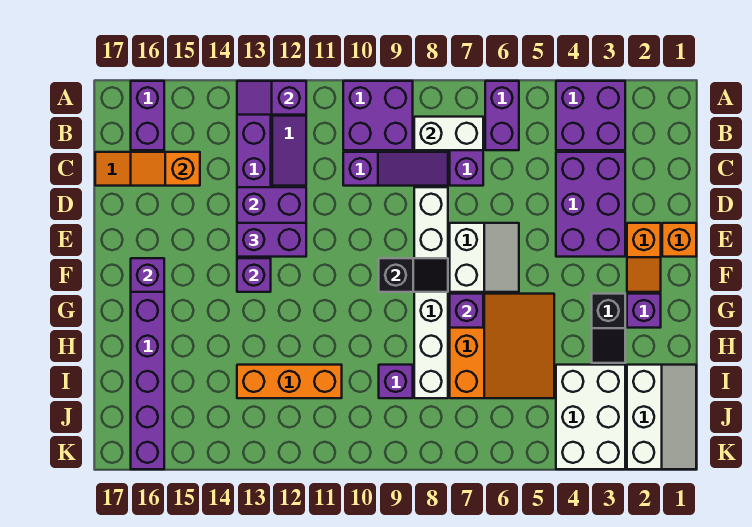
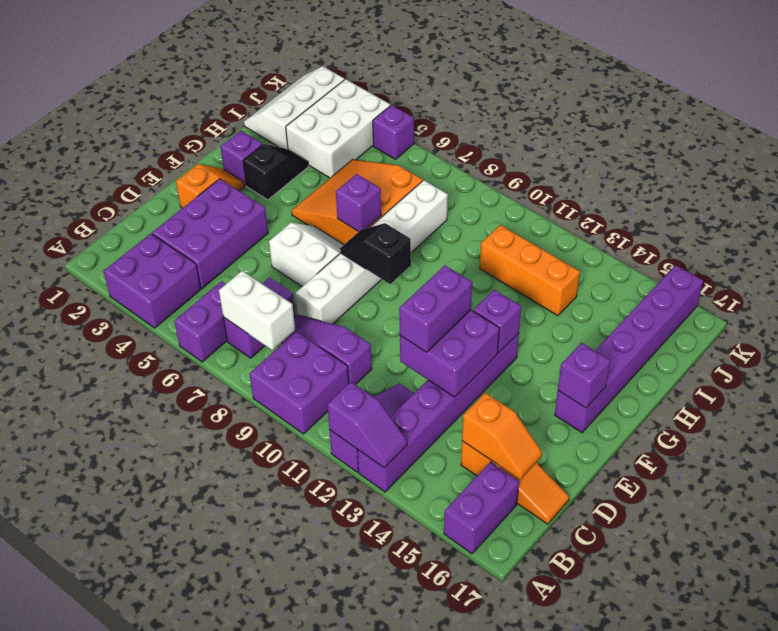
orange 1x1 brick [662,223,696,257] -> none
white 2x2 slope [450,223,519,292] -> white 2x2 slope turned to [269,223,343,287]
purple 1x2 brick [237,223,306,257] -> purple 1x2 brick turned to [399,266,472,352]
purple 1x1 brick [379,365,413,398] -> purple 1x1 brick moved to [373,105,414,159]

